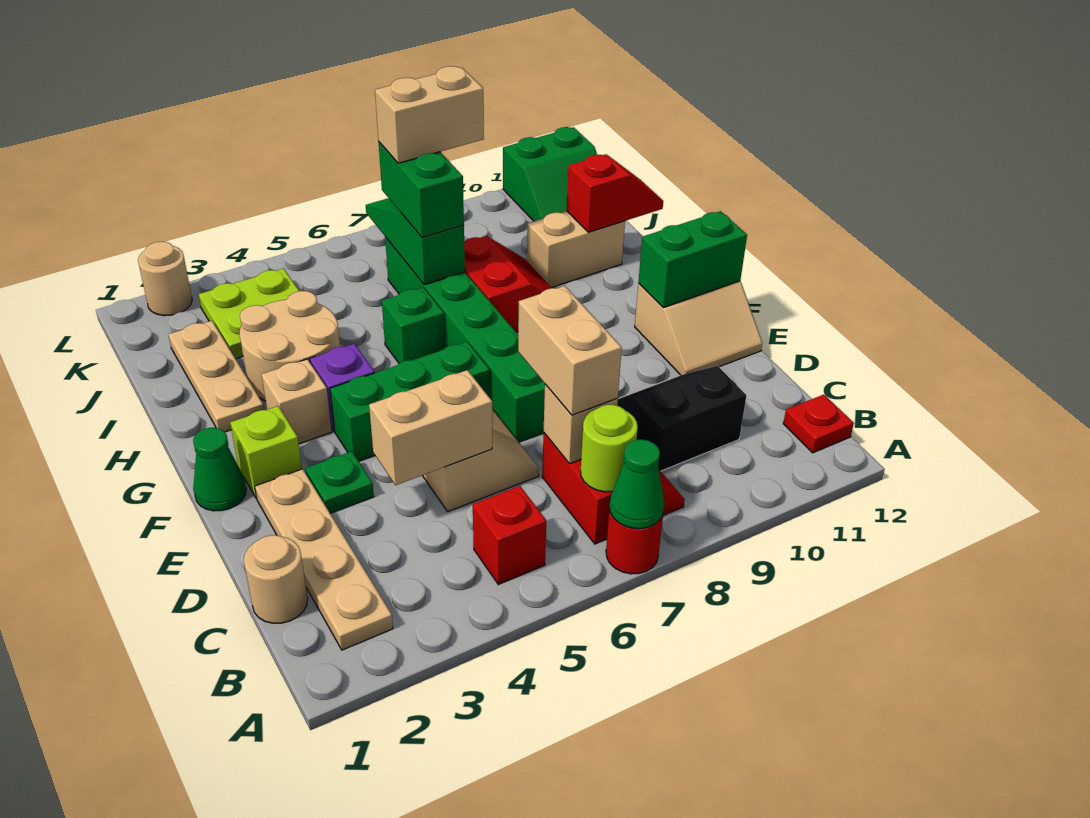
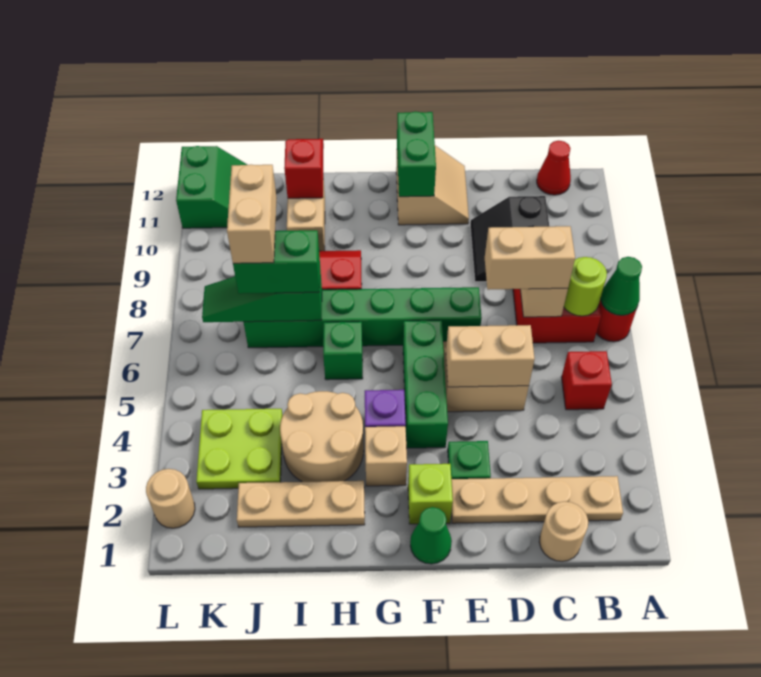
red 1x1 plate [783,395,854,453] -> red 1x1 cone [537,141,571,195]
tan 1x2 brick [369,370,492,485] -> tan 1x2 brick turned to [446,325,535,387]

